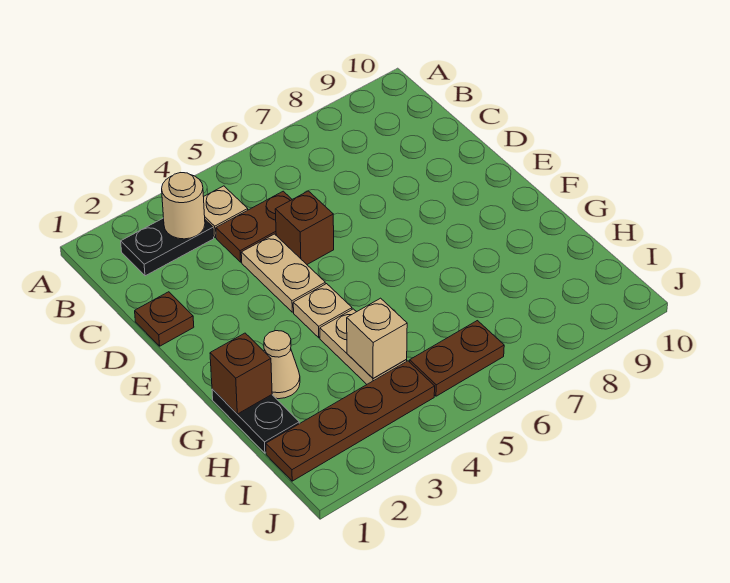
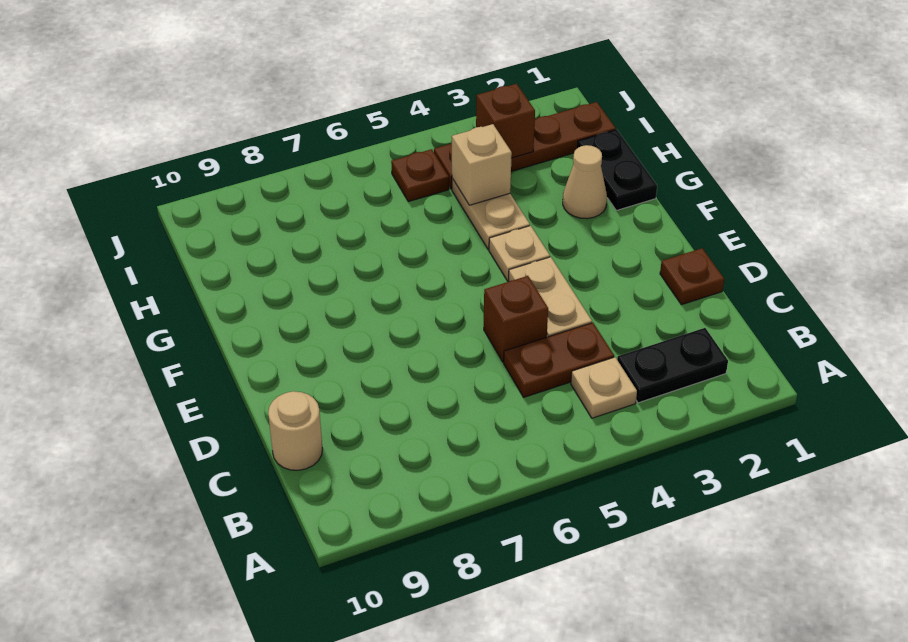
tan 1x1 round brick [162,173,205,239] -> tan 1x1 round brick moved to [268,391,322,470]
brown 1x1 brick [210,333,272,414] -> brown 1x1 brick moved to [476,84,535,158]
brown 1x2 plate [410,321,504,396] -> brown 1x1 plate [391,149,449,202]

